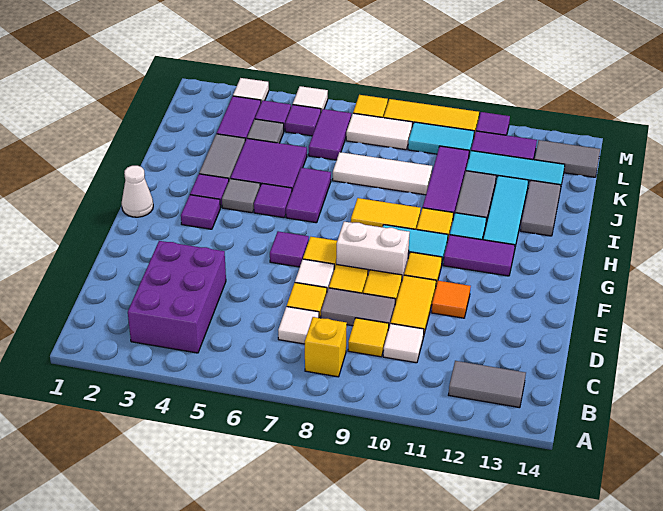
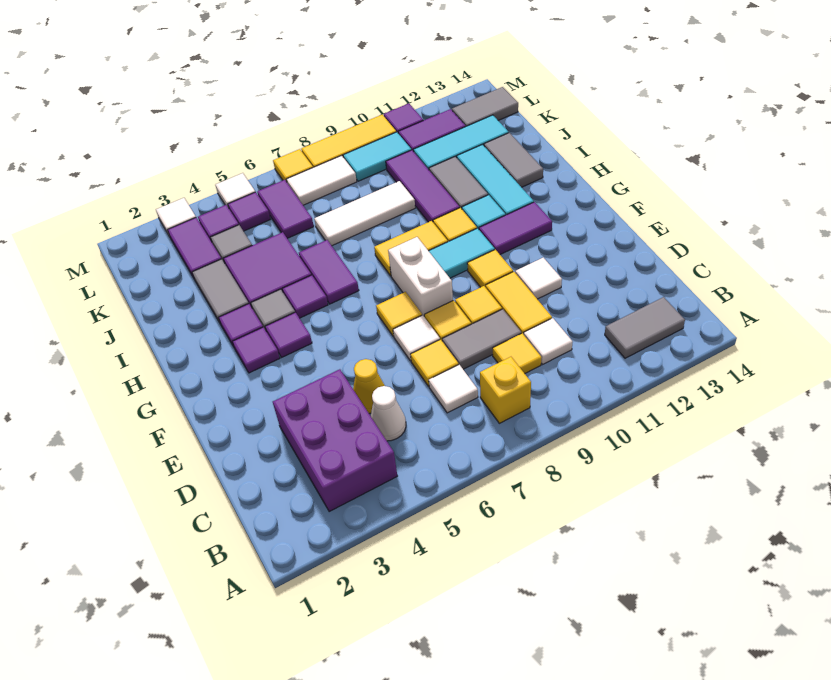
none -> yellow 1x1 cone [353,359,385,413]
orange 1x1 tile [432,281,471,318] -> white 1x1 tile [515,258,562,299]
purple 1x1 tile [270,231,309,267] -> purple 1x1 tile moved to [265,312,312,358]
white 1x2 brick [336,222,410,280] -> white 1x2 brick turned to [388,237,453,317]
white 1x1 cone [122,166,153,217] -> white 1x1 cone moved to [371,386,406,441]

